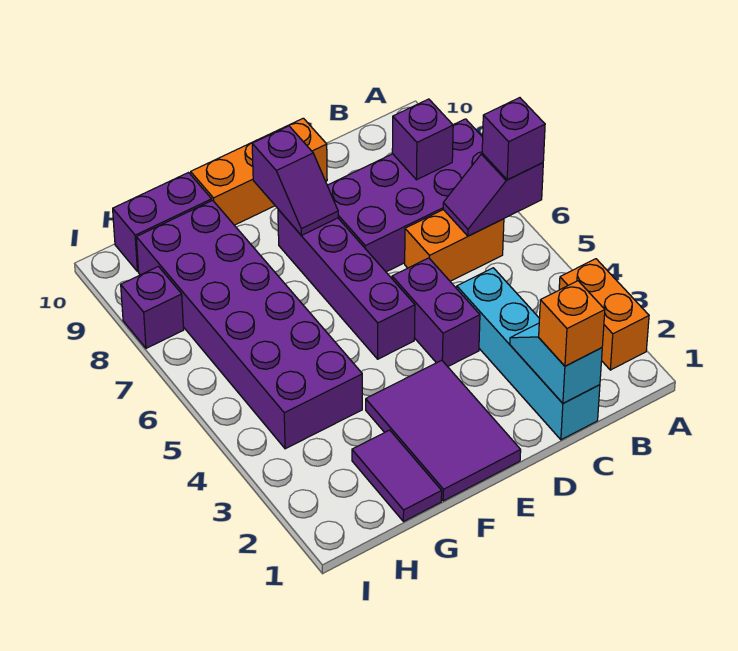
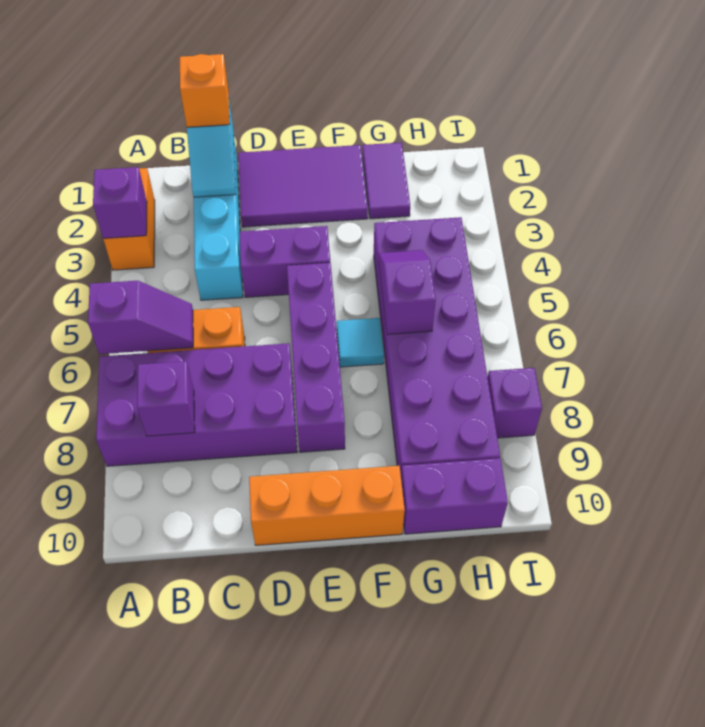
purple 1x1 brick [482,98,545,180] -> purple 1x1 brick moved to [93,167,147,239]
purple 1x2 brick [392,258,480,367] -> purple 1x2 brick turned to [239,226,330,297]
purple 2x3 tile [366,360,521,501] -> purple 2x3 tile turned to [238,145,368,227]
purple 1x2 slope [252,126,338,235] -> purple 1x2 slope moved to [379,250,436,334]
none -> cyan 1x1 tile [337,318,384,367]

